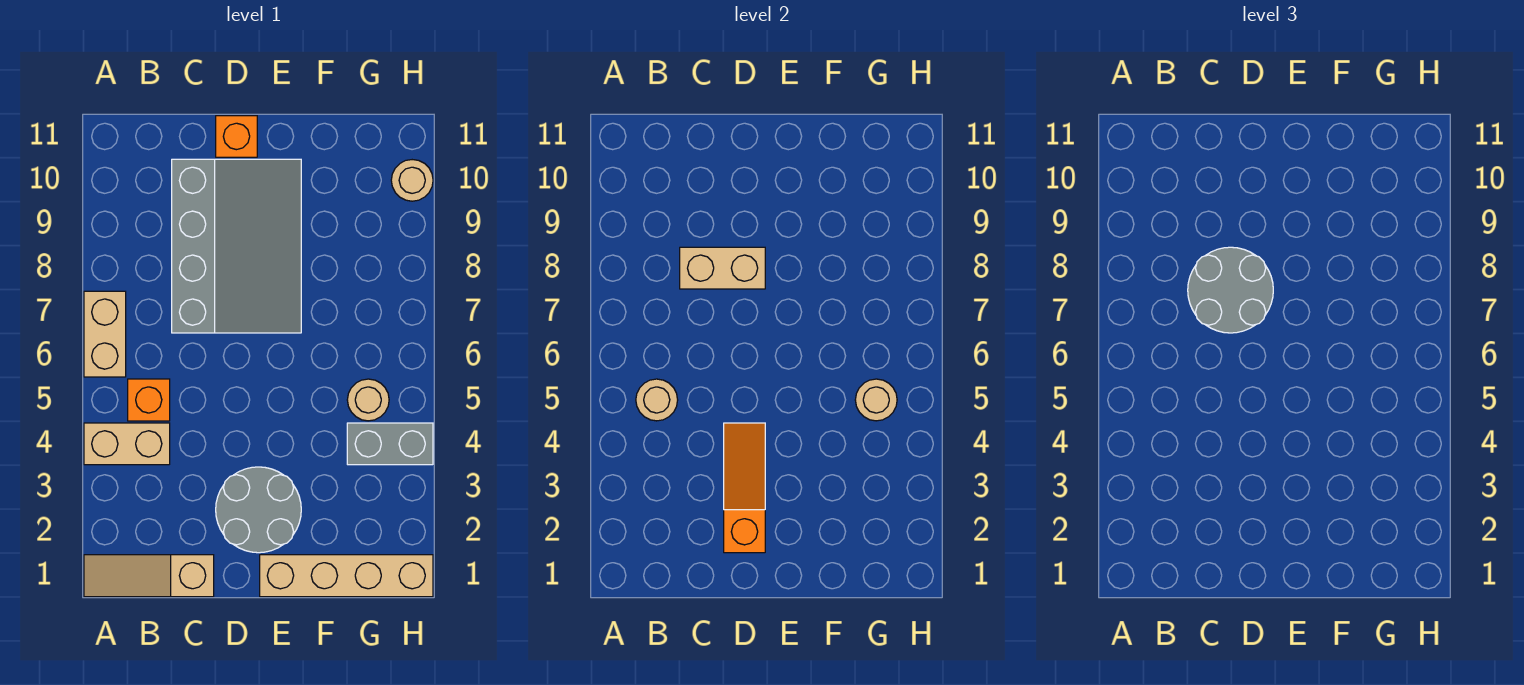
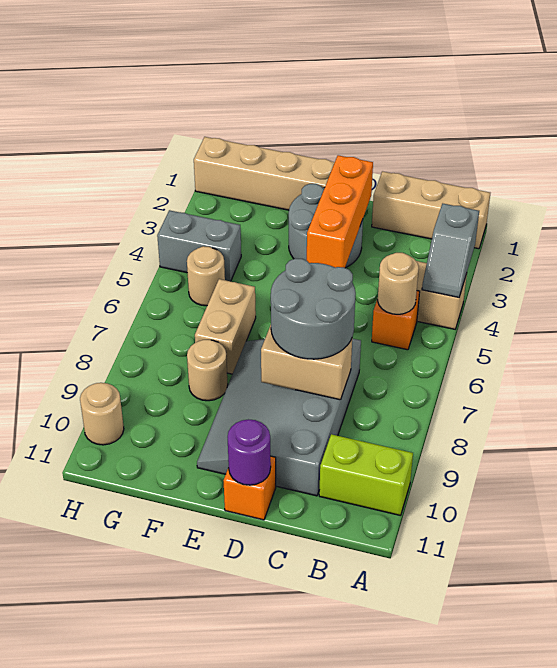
tan 1x3 slope [84,555,214,597] -> tan 1x3 brick [372,171,490,249]
none -> grey 1x2 slope [422,204,479,297]
tan 1x2 brick [84,291,126,377] -> tan 1x2 brick moved to [195,279,256,374]
none -> lime 1x2 brick [319,434,413,516]
orange 1x3 slope [724,423,765,553] -> orange 1x3 brick [307,155,373,268]
none -> purple 1x1 round brick [228,419,271,485]
tan 1x1 round brick [855,379,897,421] -> tan 1x1 round brick moved to [187,340,228,401]

